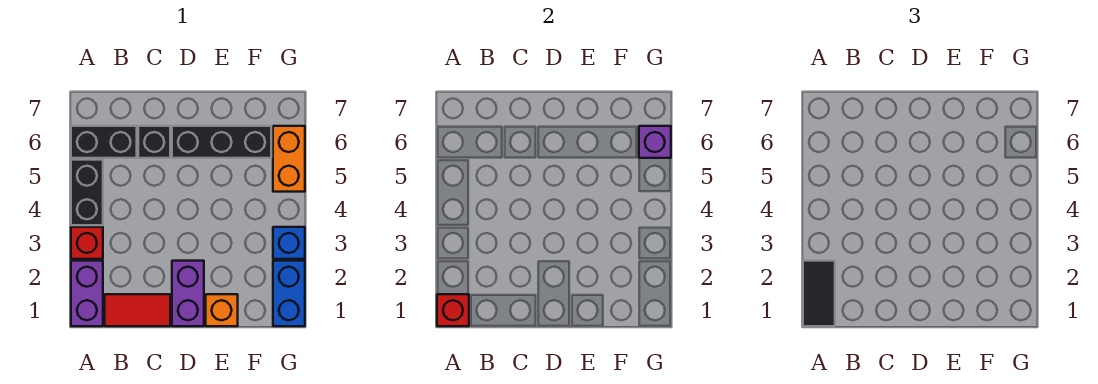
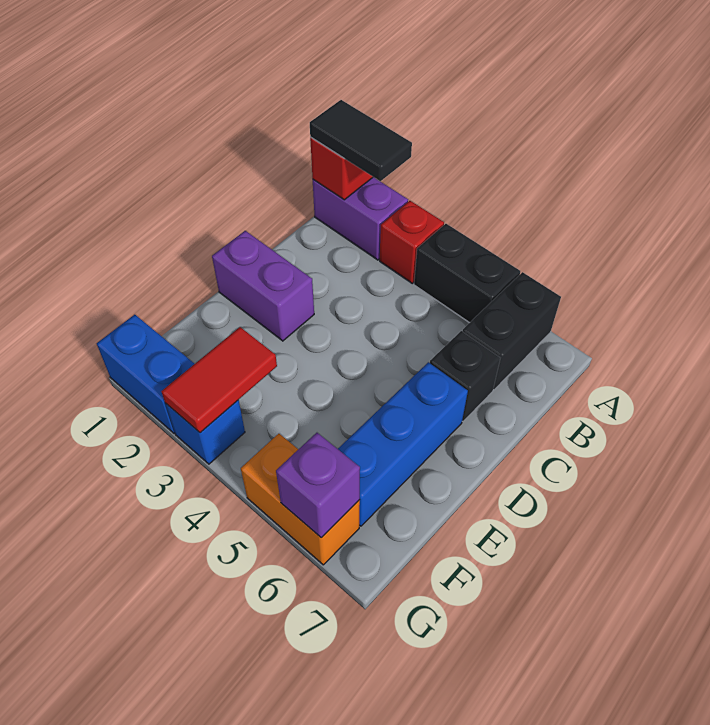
red 1x2 tile [105,294,170,326] -> red 1x2 tile moved to [162,327,277,433]
black 1x3 brick [172,126,271,158] -> blue 1x3 brick [338,362,468,526]
orange 1x1 brick [206,294,238,326] -> none

